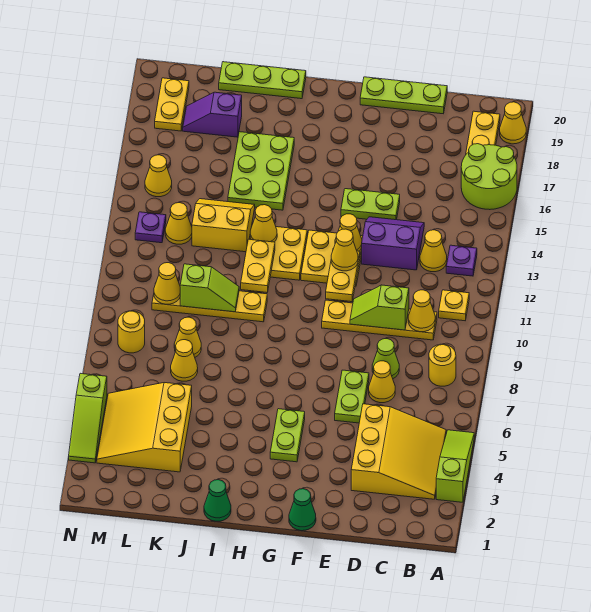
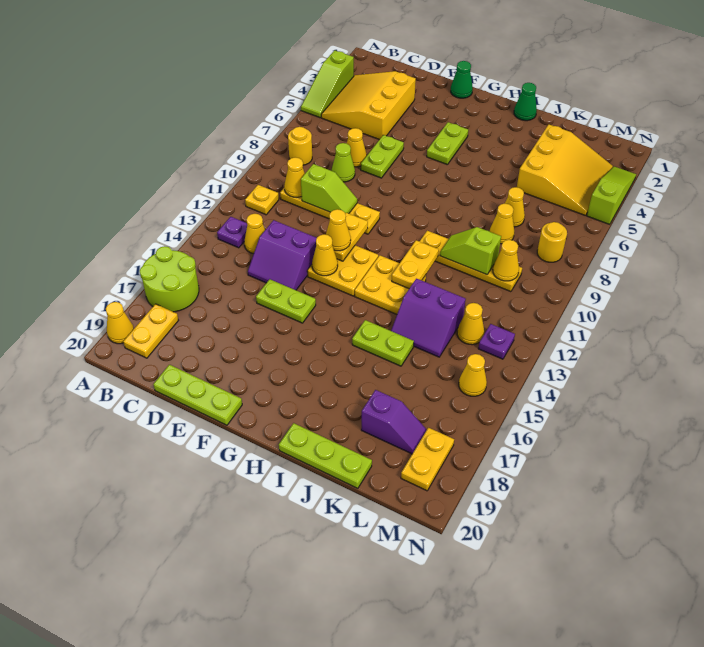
yellow 1x1 cone [250,205,277,242] -> none
lime 2x3 plate [228,132,294,210] -> lime 1x2 plate [352,320,414,366]
yellow 2x2 slope [192,199,255,252] -> purple 2x2 slope [391,279,466,357]

